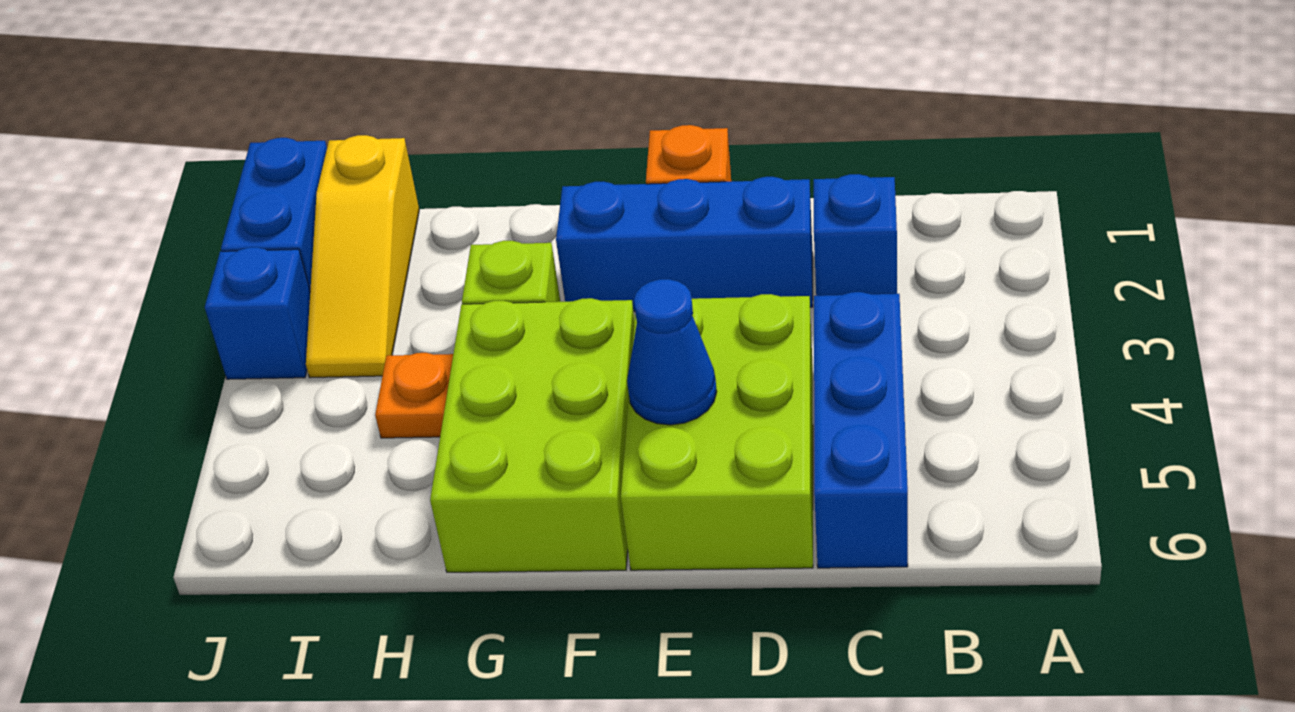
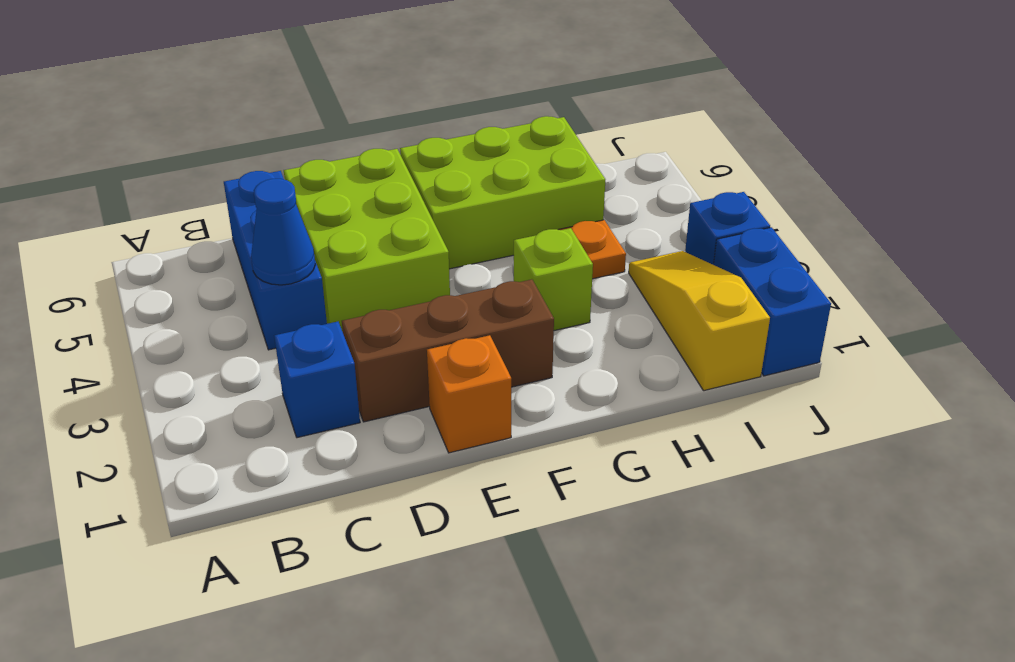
blue 1x3 brick [556,177,813,311] -> brown 1x3 brick [342,279,554,422]
blue 1x1 cone [627,279,717,425] -> blue 1x1 cone moved to [251,179,315,285]
lime 2x3 brick [430,298,635,572] -> lime 2x3 brick turned to [400,116,605,269]

